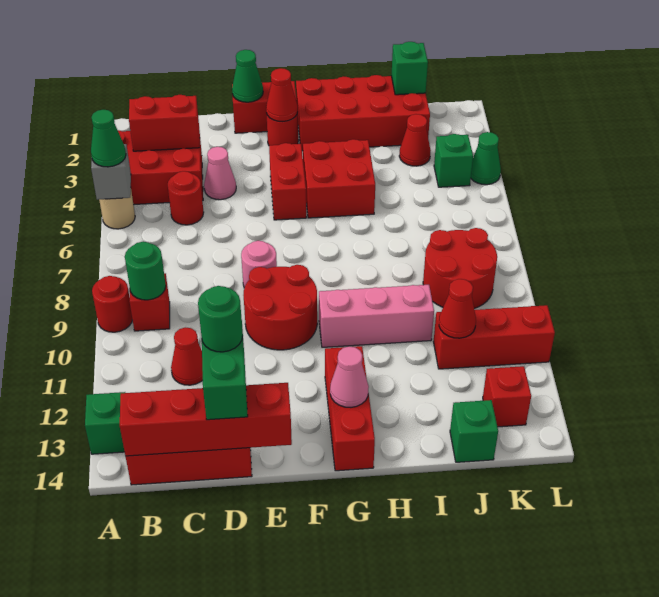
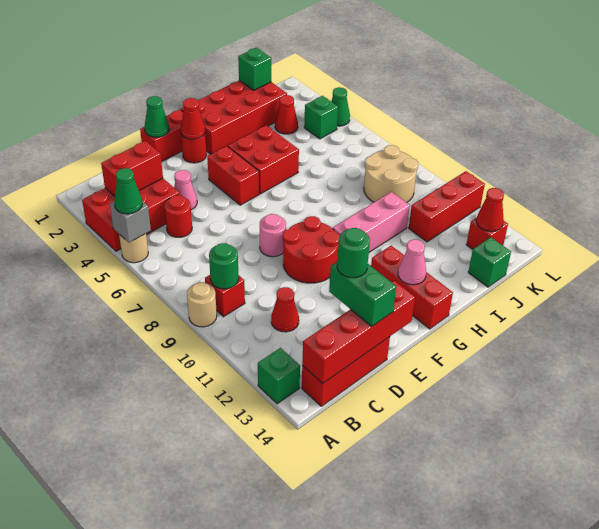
red 1x1 round brick [92,276,132,332] -> tan 1x1 round brick [187,282,217,327]
red 2x2 round brick [423,228,497,309] -> tan 2x2 round brick [364,145,418,203]
red 1x1 cone [439,279,476,338] -> red 1x1 cone moved to [476,188,504,232]

